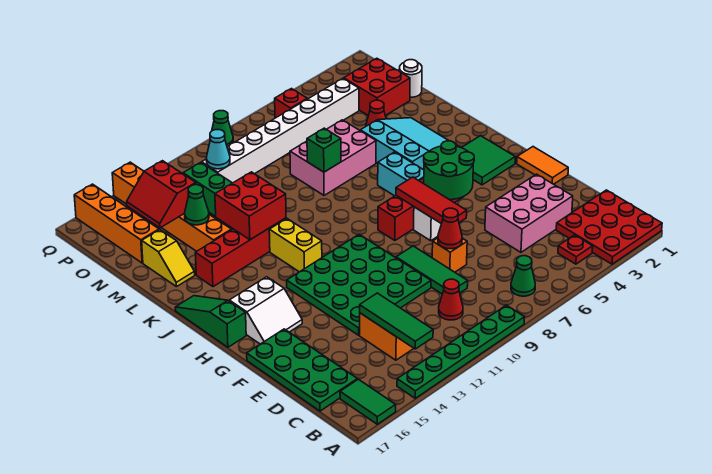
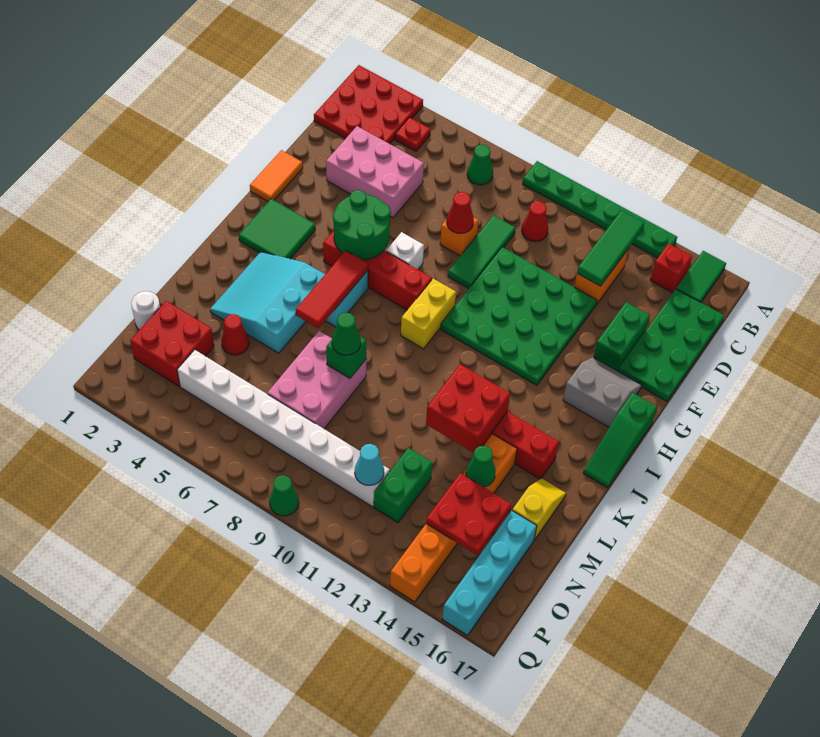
none -> green 1x2 brick [594,302,650,371]
red 1x3 tile [396,177,467,224] -> red 1x3 tile moved to [296,251,368,329]
white 2x2 slope [229,277,302,344] -> grey 2x2 slope [563,357,642,427]
yellow 1x2 brick [269,219,322,272] -> yellow 1x2 brick moved to [401,279,456,349]
pink 2x3 brick [290,120,376,195] -> pink 2x3 brick turned to [267,331,366,429]
none -> green 1x1 cone [332,313,361,355]
red 2x2 slope [127,161,196,228] -> red 2x2 plate [426,473,511,555]
orange 1x4 brick [74,184,159,263] -> cyan 1x4 brick [442,511,537,635]
red 1x1 brick [275,89,307,118] -> red 1x1 brick moved to [650,244,692,293]

